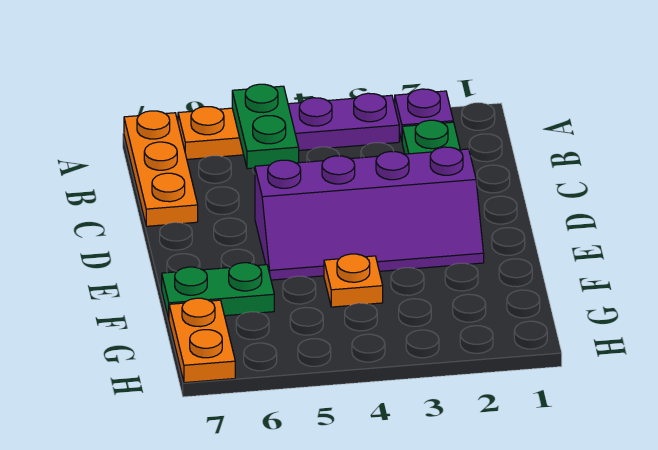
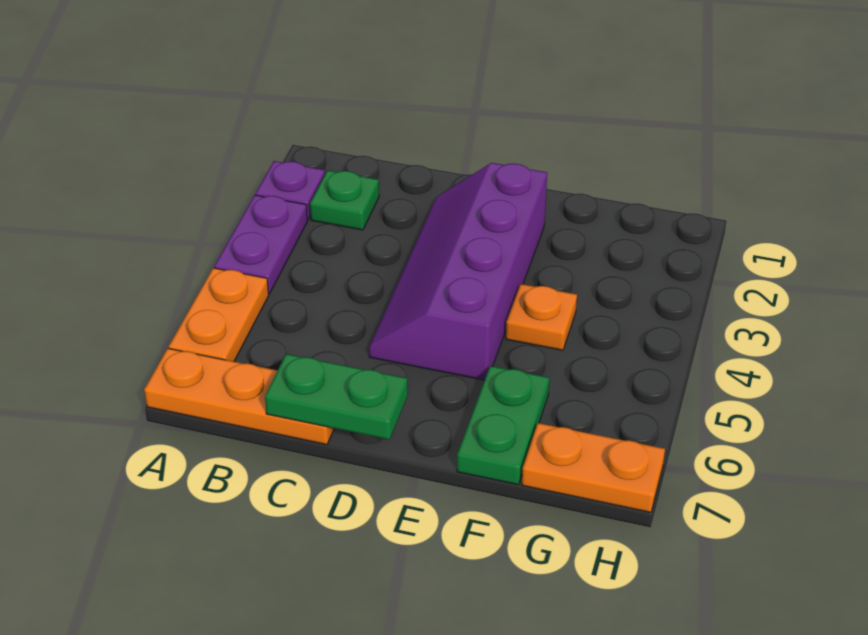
green 1x2 plate [232,84,299,169] -> green 1x2 plate moved to [265,354,408,440]
purple 2x4 slope [255,147,484,280] -> purple 2x4 slope turned to [369,163,547,380]

